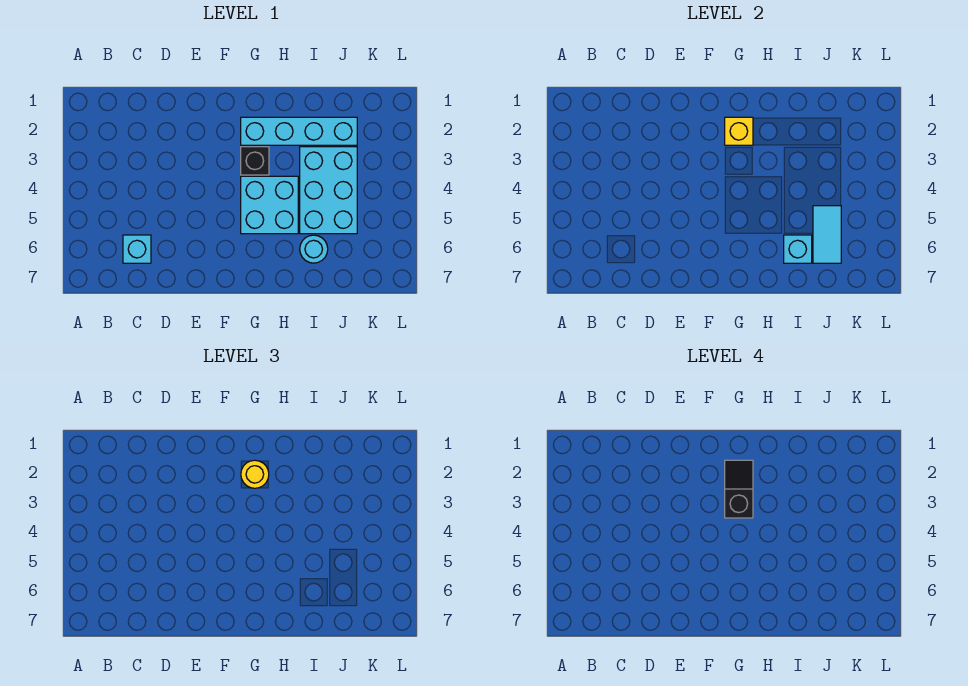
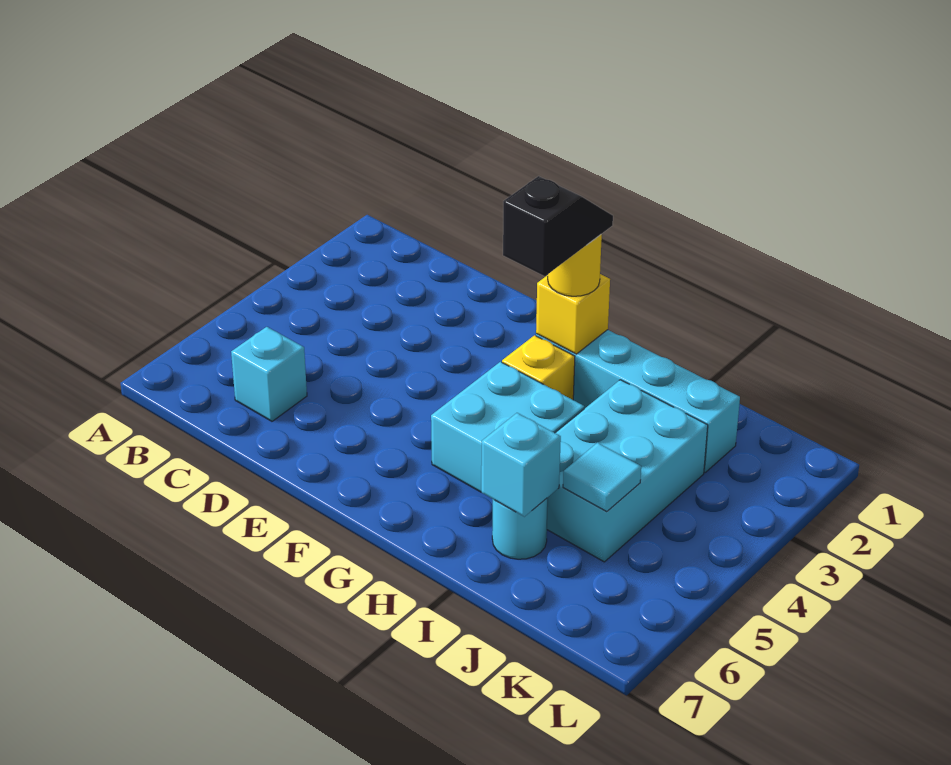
black 1x1 brick [241,147,269,175] -> yellow 1x1 brick [502,335,575,400]
cyan 1x2 tile [813,206,841,263] -> cyan 1x1 tile [563,443,641,512]

